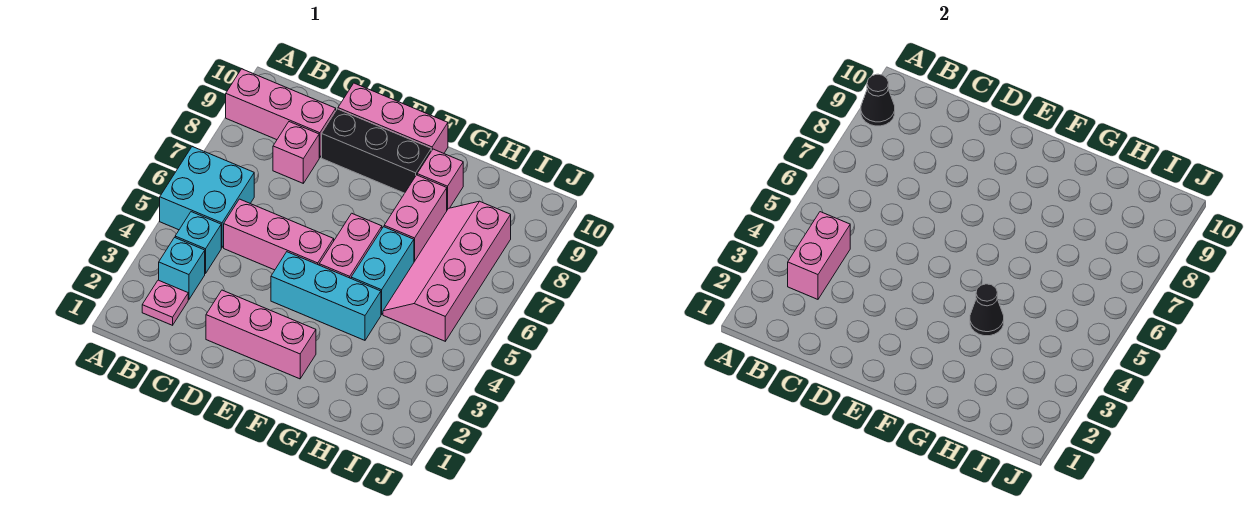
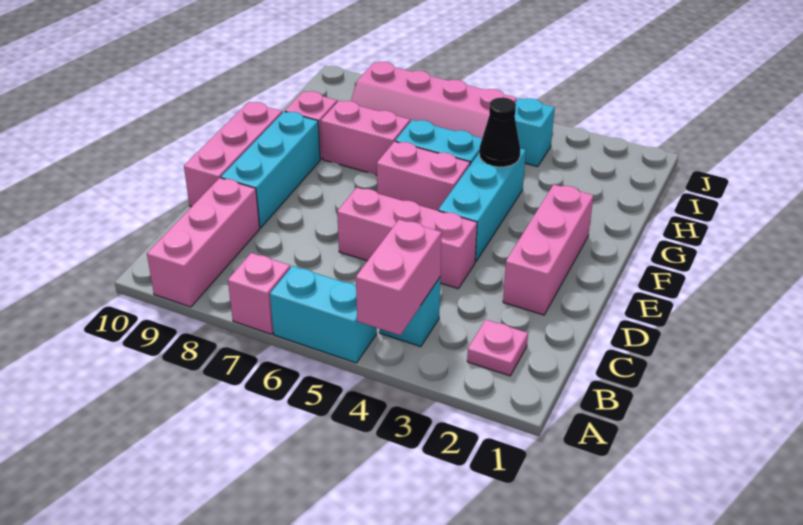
cyan 2x2 brick [160,147,254,248] -> cyan 1x2 brick [270,266,377,363]
black 1x1 cone [861,74,895,126] -> none
cyan 1x1 brick [159,238,205,299] -> cyan 1x1 brick moved to [515,98,555,167]
pink 1x2 brick [788,212,850,299] -> pink 1x2 brick turned to [356,220,442,335]
pink 1x3 brick [224,199,334,270] -> pink 1x3 brick turned to [337,188,477,289]
pink 1x1 brick [273,122,319,183] -> pink 1x1 brick moved to [228,253,291,334]
black 1x3 brick [322,109,431,193] -> cyan 1x3 brick [221,112,320,228]

